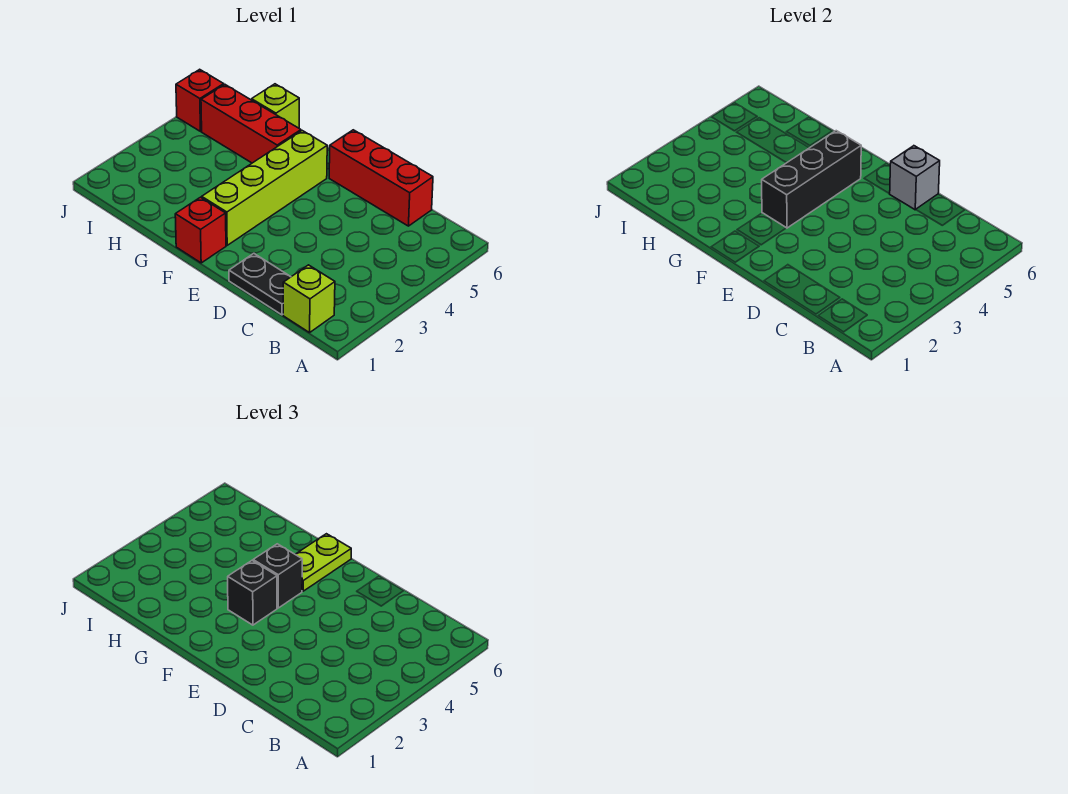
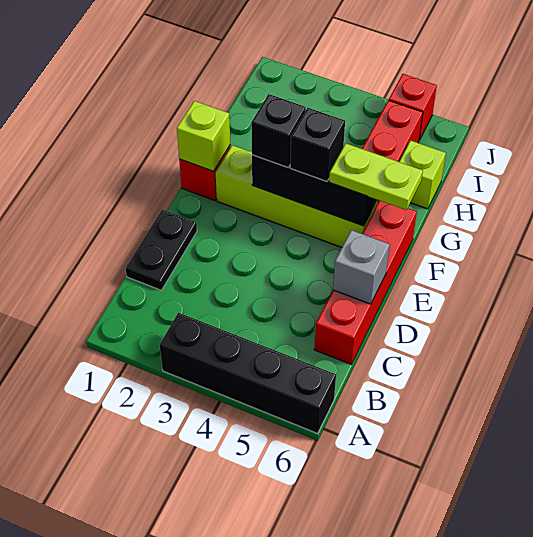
none -> black 1x4 brick [160,313,336,433]
lime 1x1 brick [283,265,335,333] -> lime 1x1 brick moved to [177,101,230,171]
red 1x3 brick [329,130,433,226] -> red 1x4 brick [314,200,417,364]

